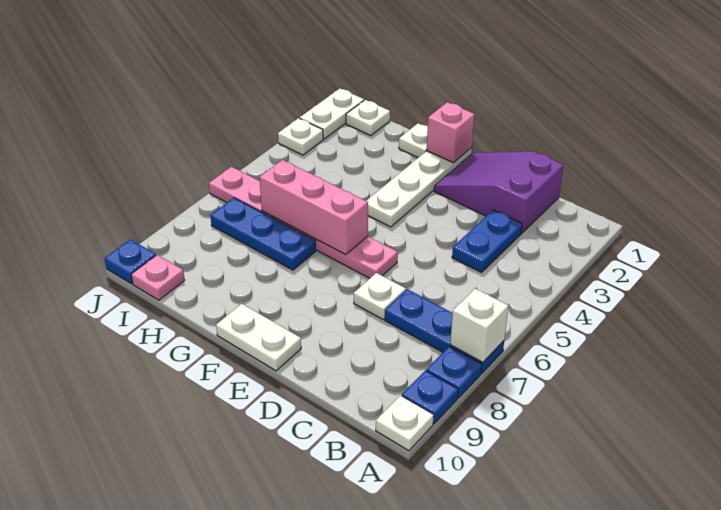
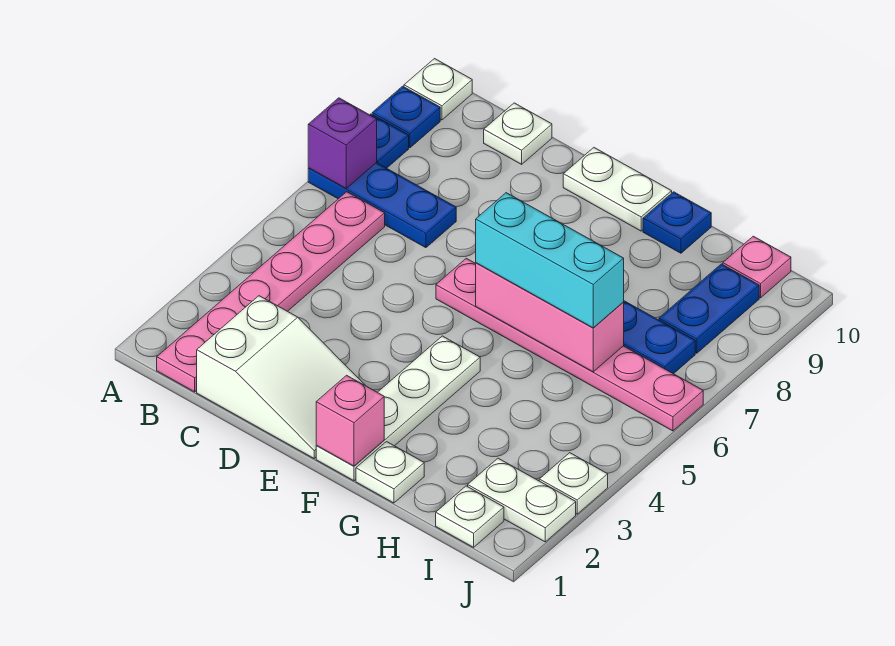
white 1x1 brick [450,289,508,362] -> purple 1x1 brick [308,98,377,188]
none -> pink 1x6 plate [157,192,385,392]
purple 2x3 slope [434,151,563,233] -> white 2x3 slope [197,296,366,458]
blue 1x2 plate [452,210,522,272] -> blue 1x2 plate moved to [659,264,759,353]
white 1x1 plate [354,273,406,319] -> white 1x1 plate moved to [484,103,552,164]
none -> cyan 1x3 brick [476,193,624,328]
white 1x2 plate [300,89,364,139] -> white 1x2 plate turned to [468,458,576,542]
blue 1x1 plate [105,239,156,284] -> blue 1x1 plate moved to [643,192,711,253]

